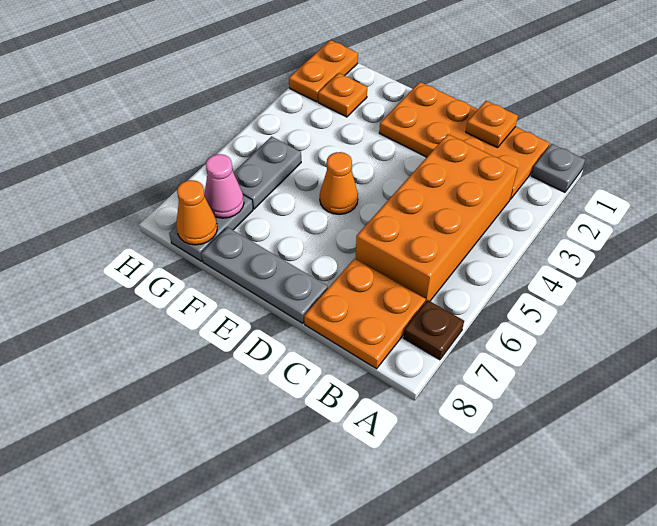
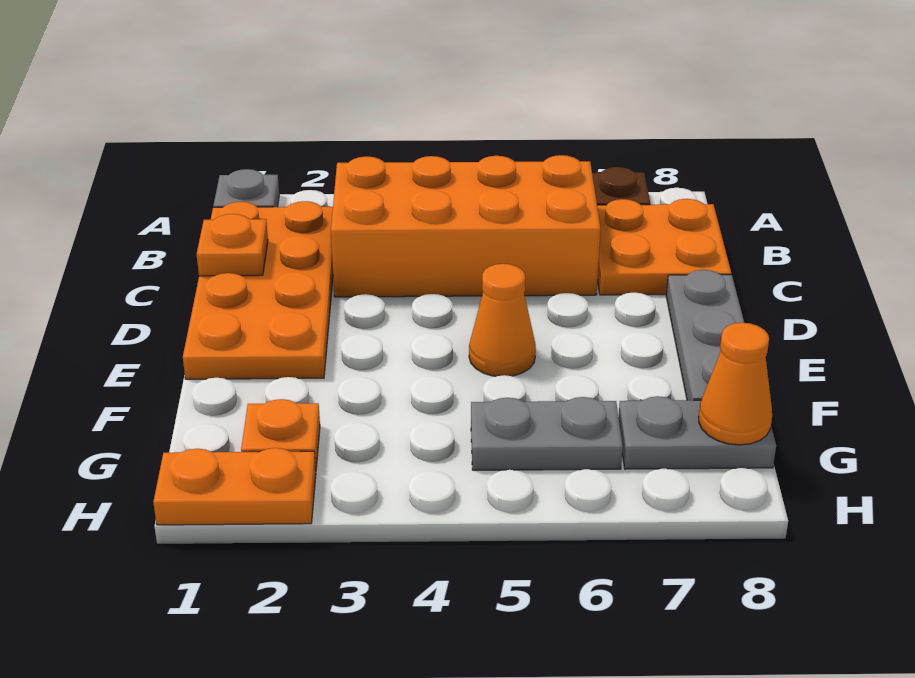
pink 1x1 cone [204,154,244,218] -> none

